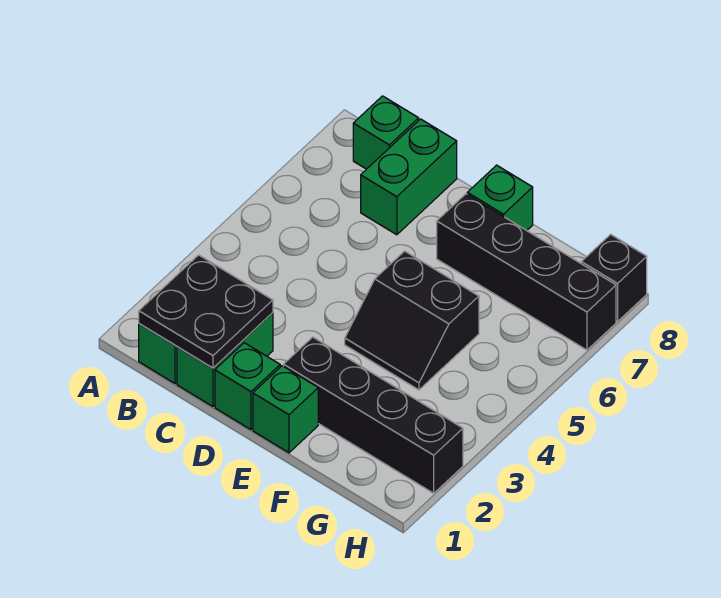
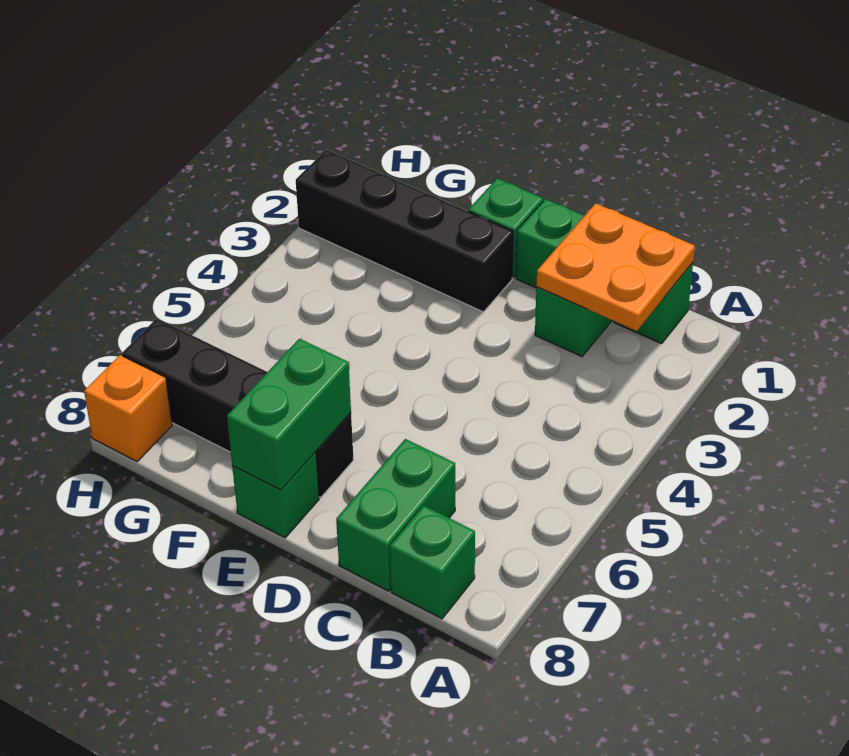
black 2x2 plate [139,255,273,368] -> orange 2x2 plate [536,203,695,331]
black 2x2 slope [345,251,479,390] -> none
none -> green 1x2 brick [227,339,351,490]
black 1x1 brick [581,234,647,321] -> orange 1x1 brick [84,355,172,461]

